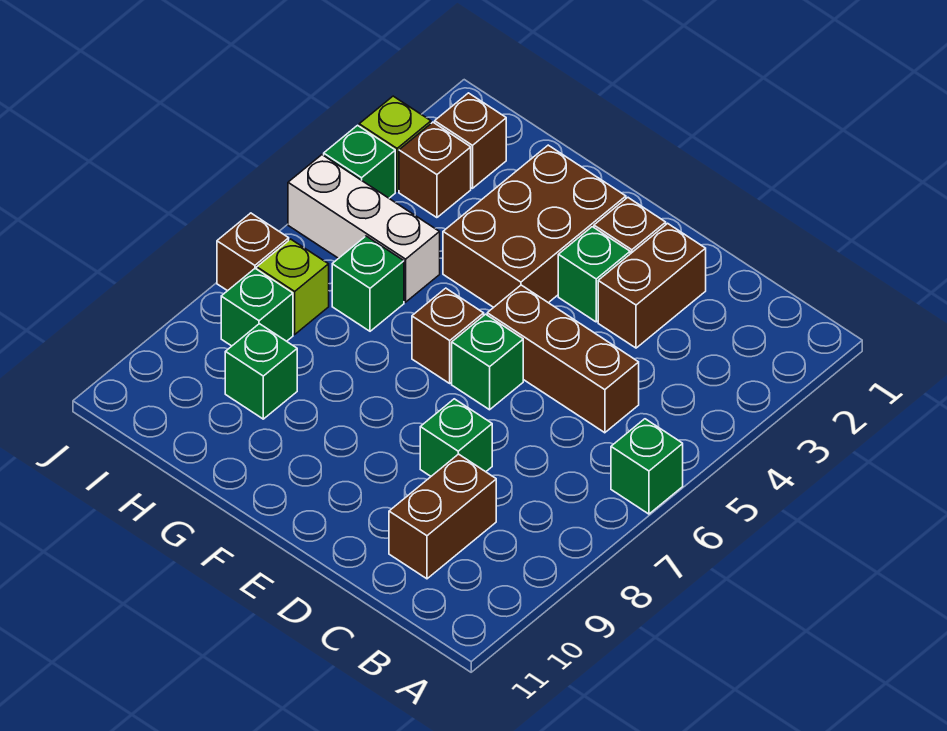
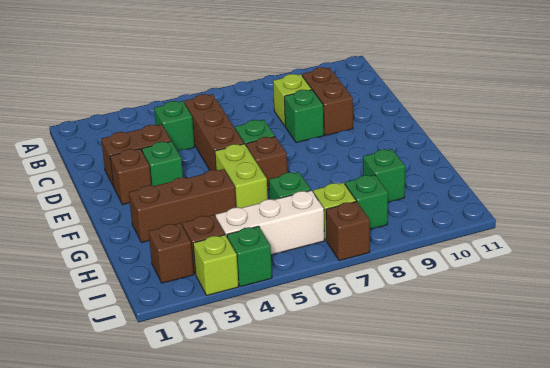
green 1x1 brick [611,419,683,514] -> green 1x1 brick moved to [154,101,194,151]
none -> lime 1x1 brick [273,74,312,126]
brown 1x2 brick [389,454,496,579] -> brown 1x2 brick turned to [302,67,353,135]
brown 2x3 brick [443,145,626,307] -> brown 1x3 brick [129,169,236,243]
none -> lime 1x2 brick [215,144,268,208]
white 1x3 brick [288,155,440,302] -> white 1x3 brick turned to [216,190,324,255]

